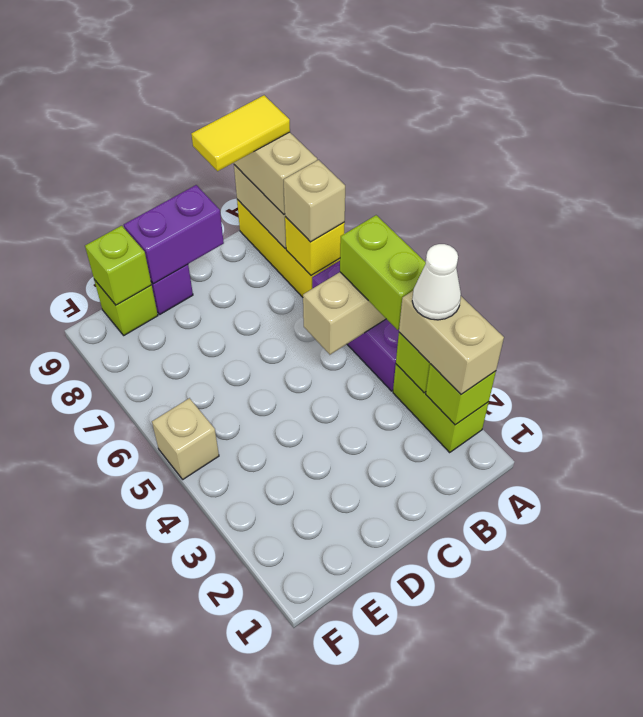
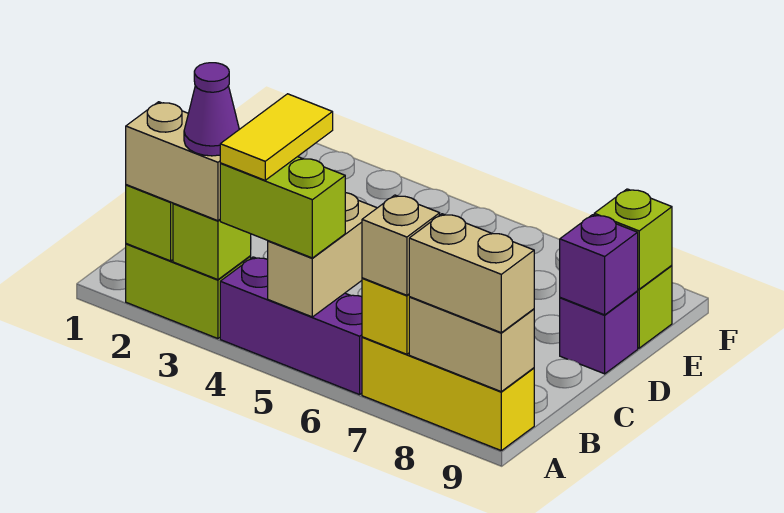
white 1x1 cone [412,244,461,320] -> purple 1x1 cone [184,63,239,156]
yellow 1x2 tile [191,95,290,171] -> yellow 1x2 tile moved to [220,94,333,180]
purple 1x2 brick [124,185,224,284] -> purple 1x1 brick [560,215,638,315]
tan 1x1 brick [152,398,219,479] -> none

